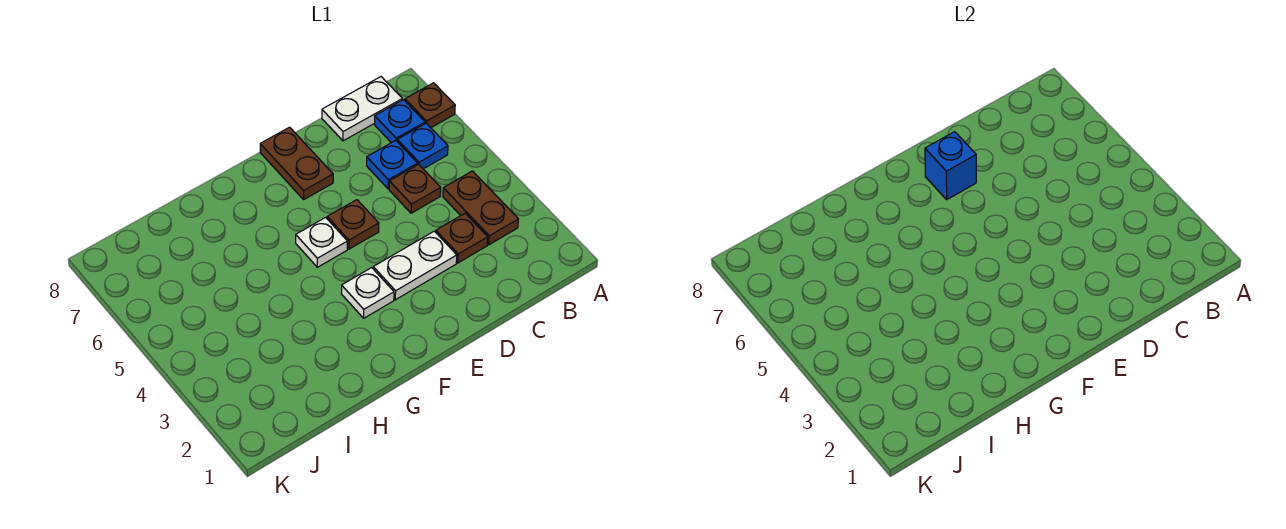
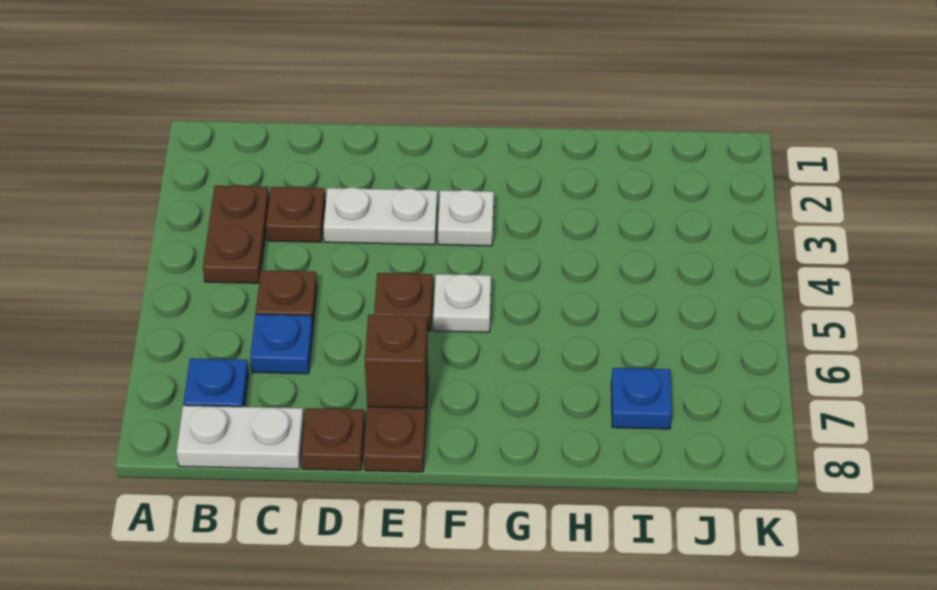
brown 1x1 plate [405,83,455,128] -> brown 1x1 plate moved to [301,408,365,471]
blue 1x1 plate [397,123,448,169] -> blue 1x1 plate moved to [611,368,672,429]
blue 1x1 brick [925,132,976,199] -> brown 1x1 brick [365,315,428,408]

